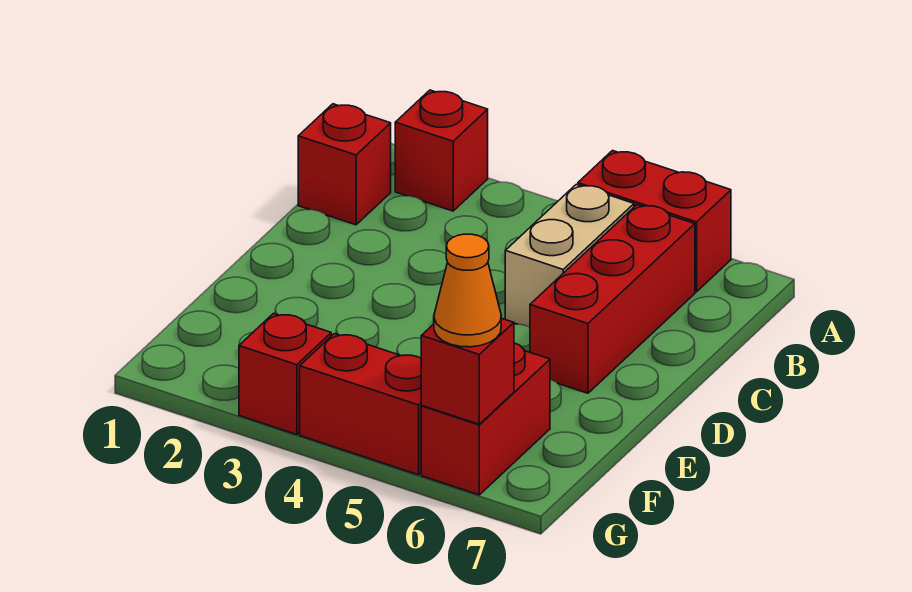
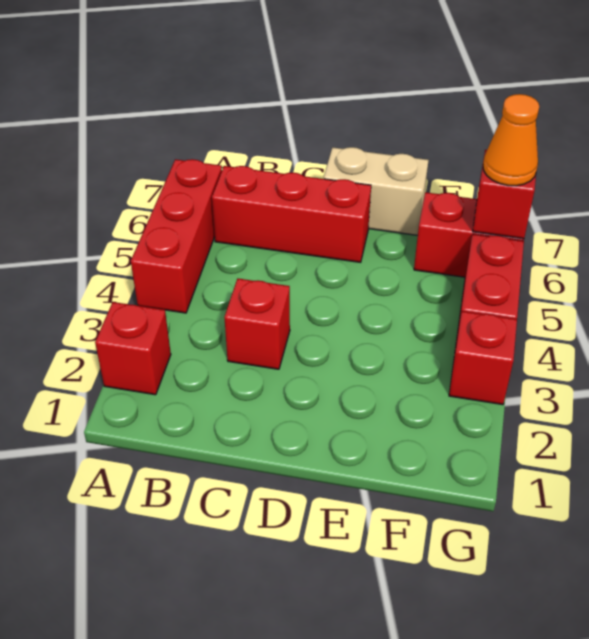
red 1x2 brick [578,151,731,292] -> red 1x3 brick [131,159,222,313]
red 1x1 brick [298,104,391,225] -> red 1x1 brick moved to [224,279,290,369]
tan 1x2 brick [505,184,634,327] -> tan 1x2 brick moved to [324,147,429,235]

